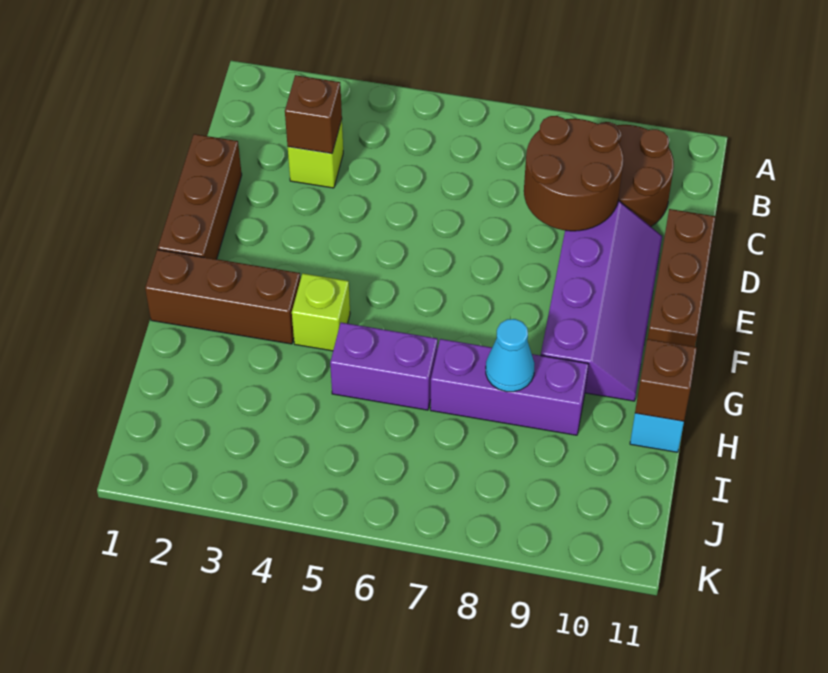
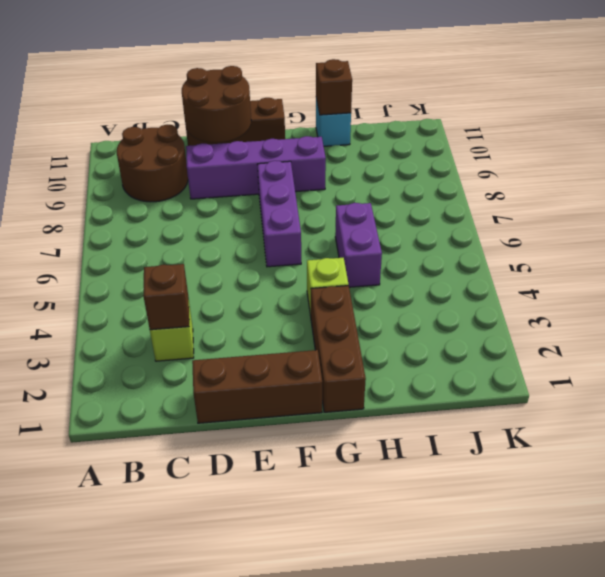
brown 2x2 round brick [524,116,623,231] -> brown 2x2 round brick moved to [182,66,251,143]
purple 1x3 brick [430,339,588,435] -> purple 1x3 brick moved to [257,161,301,267]
cyan 1x1 cone [486,319,535,392] -> none

